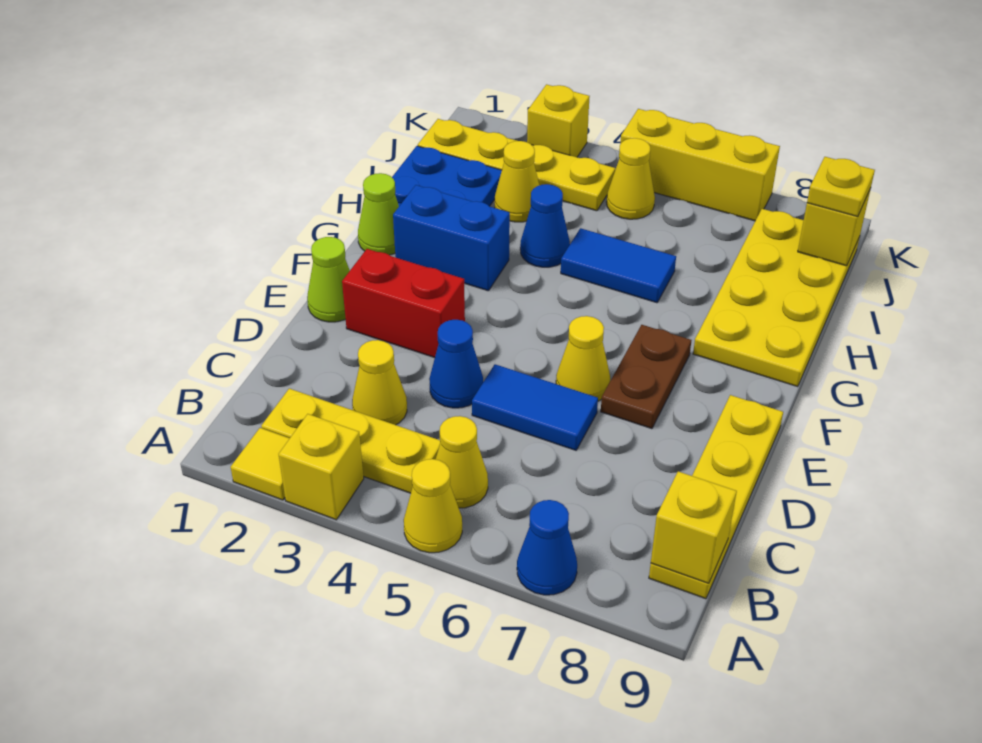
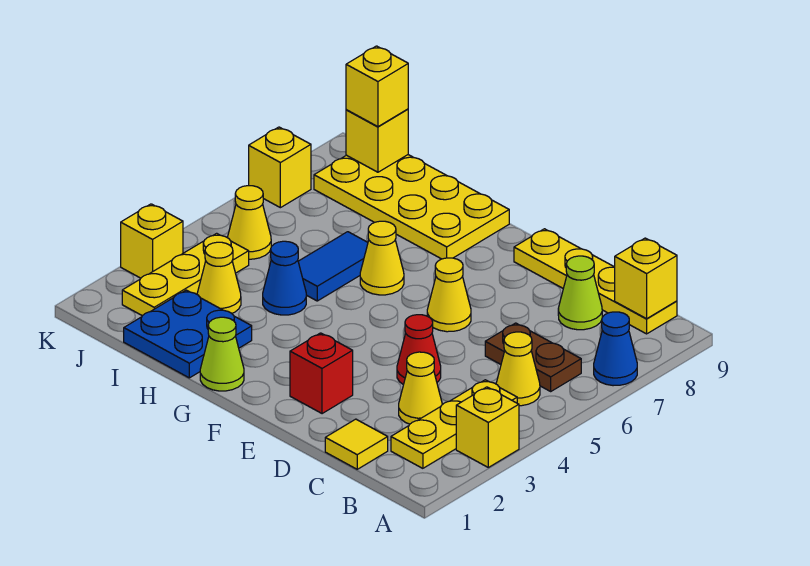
yellow 1x1 tile [231,428,290,500] -> yellow 1x1 tile moved to [325,419,388,469]
yellow 1x1 cone [404,459,462,553] -> yellow 1x1 cone moved to [360,221,404,295]
blue 1x1 cone [429,320,483,408] -> red 1x1 cone [397,315,441,385]
blue 1x2 tile [472,364,598,450] -> none
lime 1x1 cone [307,237,350,322] -> lime 1x1 cone moved to [558,256,602,330]
red 1x2 brick [342,249,465,358] -> red 1x1 brick [290,333,353,414]
brown 1x2 plate [601,325,691,429] -> brown 1x2 plate moved to [485,323,581,391]
blue 1x2 brick [393,185,510,291] -> none
yellow 1x4 plate [418,119,616,211] -> yellow 1x3 plate [122,233,249,316]
yellow 1x1 plate [807,157,875,217] -> yellow 1x1 brick [346,46,408,127]
yellow 1x3 brick [620,109,780,221] -> yellow 1x1 brick [249,127,311,208]

